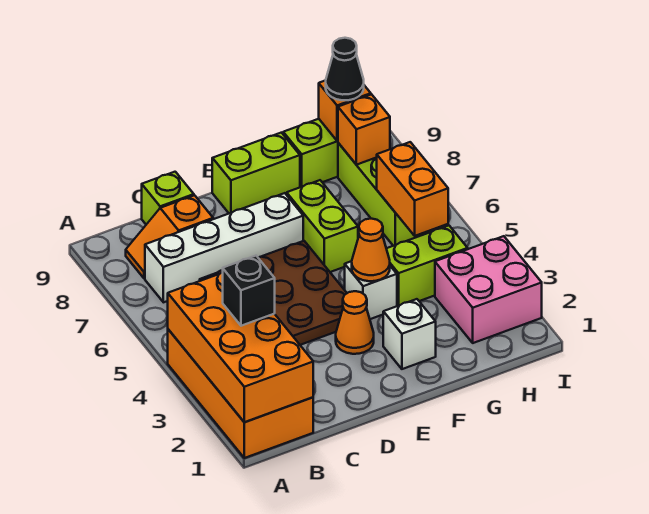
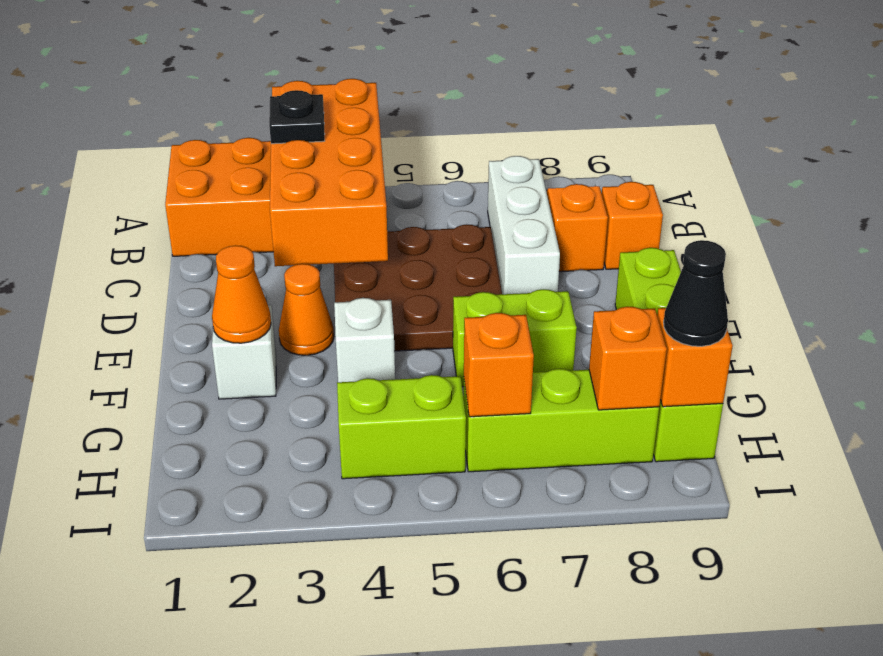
orange 2x4 brick [168,272,313,422] -> orange 2x4 brick turned to [270,79,388,266]
black 1x1 brick [223,256,275,326] -> black 1x1 plate [269,90,325,144]
white 1x4 brick [145,193,303,302] -> white 1x3 brick [488,156,560,294]
lime 1x1 brick [142,172,194,224] -> orange 1x1 brick [602,182,663,269]
orange 1x1 cone [352,219,390,281] -> orange 1x1 cone moved to [212,245,271,343]
lime 1x2 brick [386,226,468,306] -> lime 1x2 brick turned to [337,375,466,479]
pink 2x2 brick [435,236,542,343] -> none
orange 1x2 brick [377,142,448,236] -> orange 1x1 brick [464,313,534,417]

